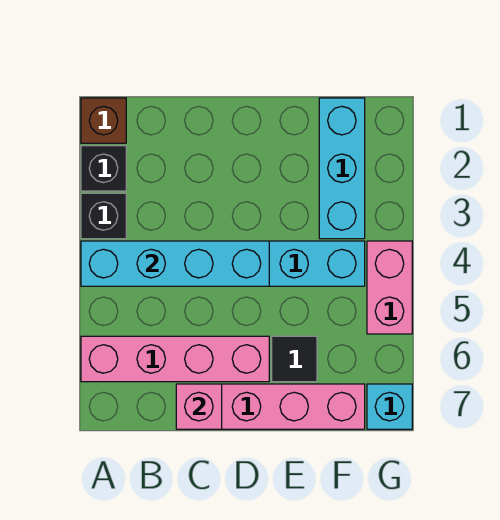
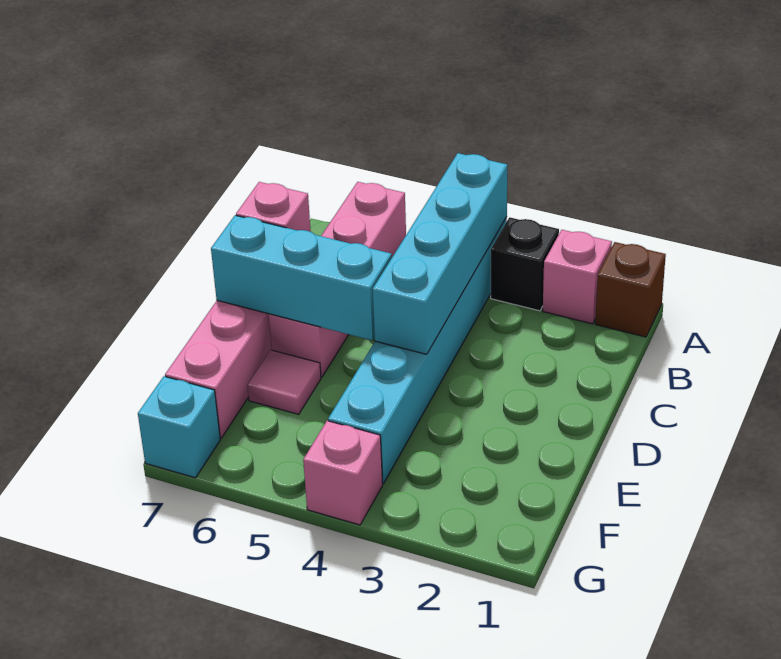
black 1x1 brick [81,146,126,191] -> pink 1x1 brick [543,230,612,324]
black 1x1 tile [272,336,317,382] -> pink 1x1 tile [247,350,321,414]
cyan 1x3 brick [319,98,365,239] -> cyan 1x3 brick moved to [211,215,392,340]
pink 1x2 brick [367,241,412,334] -> pink 1x1 brick [303,421,383,525]

